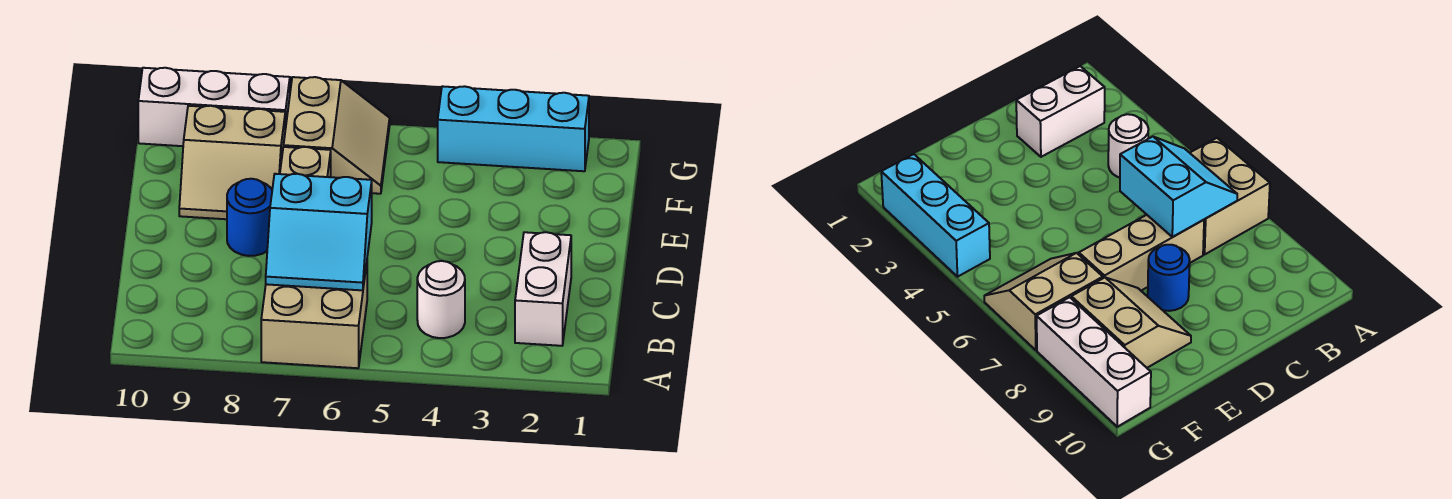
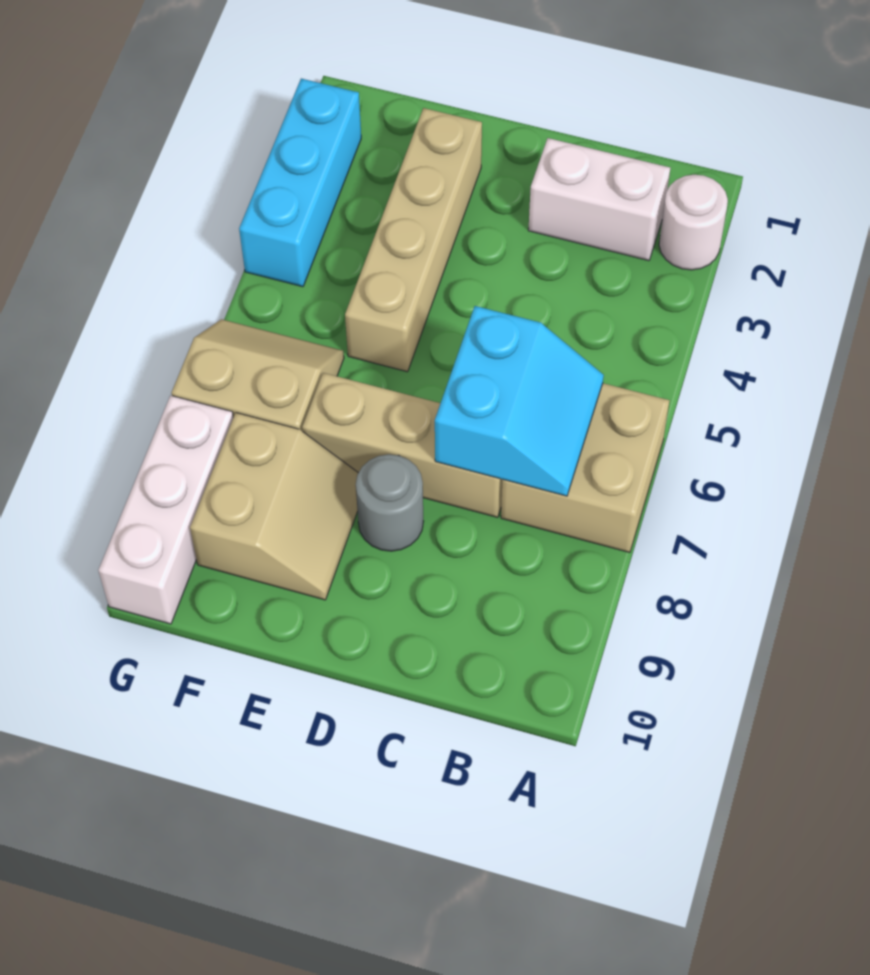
white 1x1 round brick [417,261,465,338] -> white 1x1 round brick moved to [659,175,728,270]
blue 1x1 round brick [227,179,272,256] -> grey 1x1 round brick [356,454,424,551]
none -> tan 1x4 brick [345,108,482,372]

